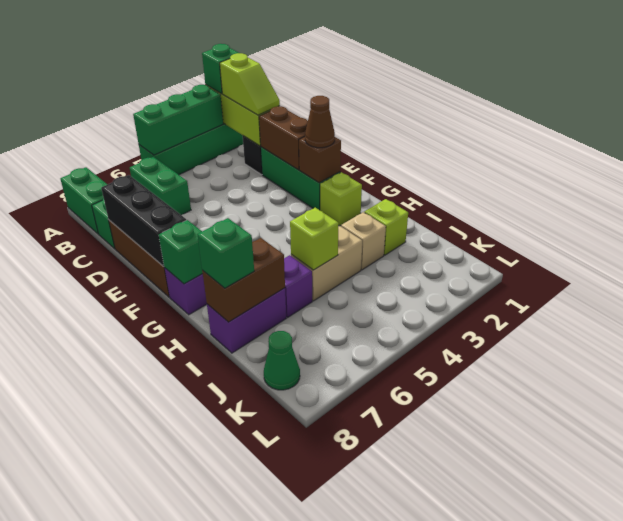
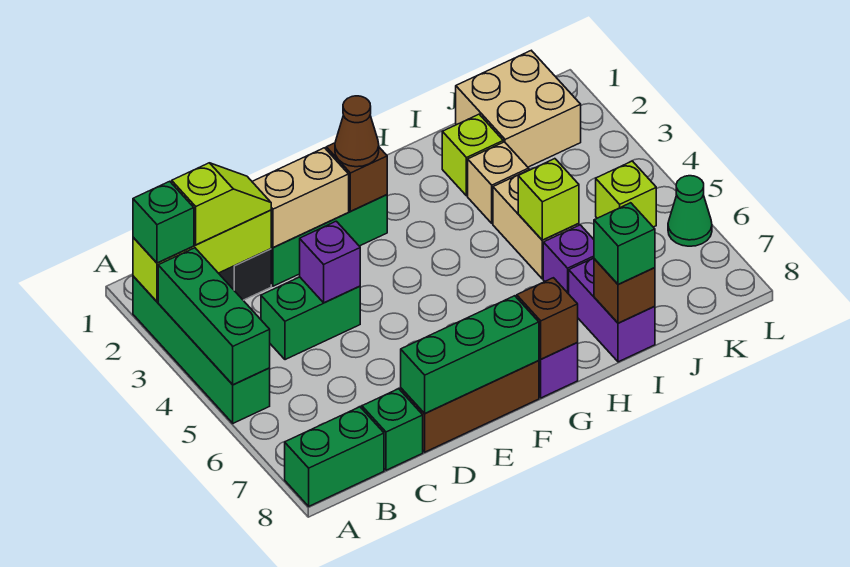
green 1x2 brick [130,157,191,215] -> green 1x2 brick moved to [261,277,360,360]
brown 1x2 brick [259,106,308,170] -> tan 1x2 brick [252,148,349,247]
none -> purple 1x1 brick [300,221,360,303]
black 1x3 brick [101,175,186,266] -> green 1x3 brick [401,296,539,413]
lime 1x1 brick [320,172,362,226] -> lime 1x1 brick moved to [596,161,656,227]
green 1x1 brick [159,220,203,284] -> brown 1x1 brick [517,278,578,359]
brown 1x2 brick [202,238,285,322] -> brown 1x1 brick [594,259,655,323]
none -> tan 2x2 brick [456,51,581,167]
green 1x1 cone [264,331,300,390] -> green 1x1 cone moved to [668,176,712,246]

